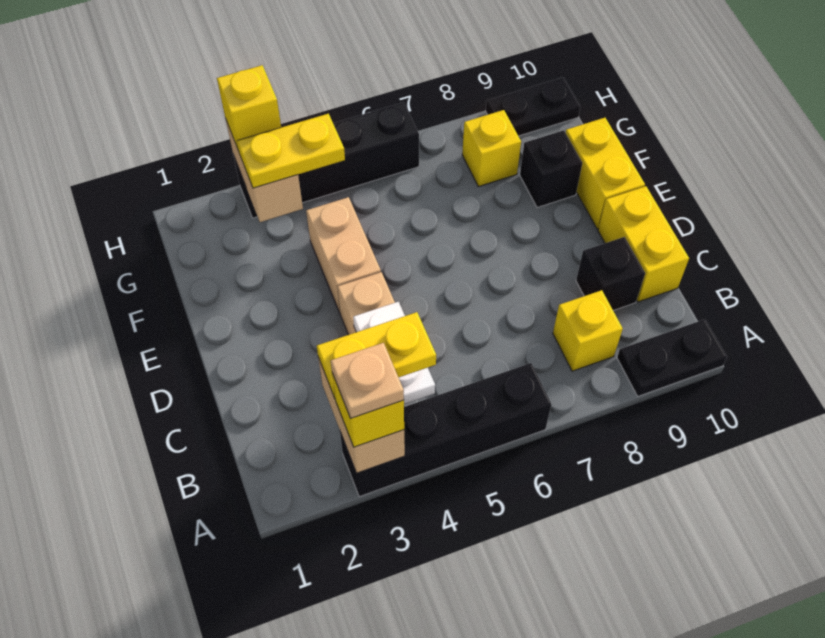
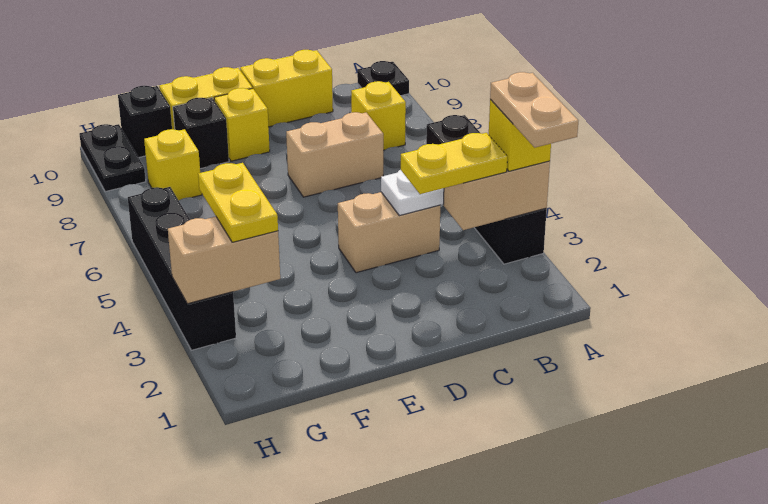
tan 1x1 plate [331,343,404,418] -> tan 1x2 plate [490,72,578,147]
black 1x2 plate [617,319,727,396] -> black 1x1 plate [357,61,409,95]
yellow 1x2 plate [317,312,436,398] -> yellow 1x2 plate turned to [401,133,507,194]
black 1x1 brick [576,237,645,310] -> black 1x1 brick moved to [118,86,172,158]
tan 1x2 brick [306,197,381,313] -> tan 1x2 brick moved to [286,112,383,197]
yellow 1x1 brick [217,65,281,151] -> yellow 1x1 brick moved to [214,88,270,161]

